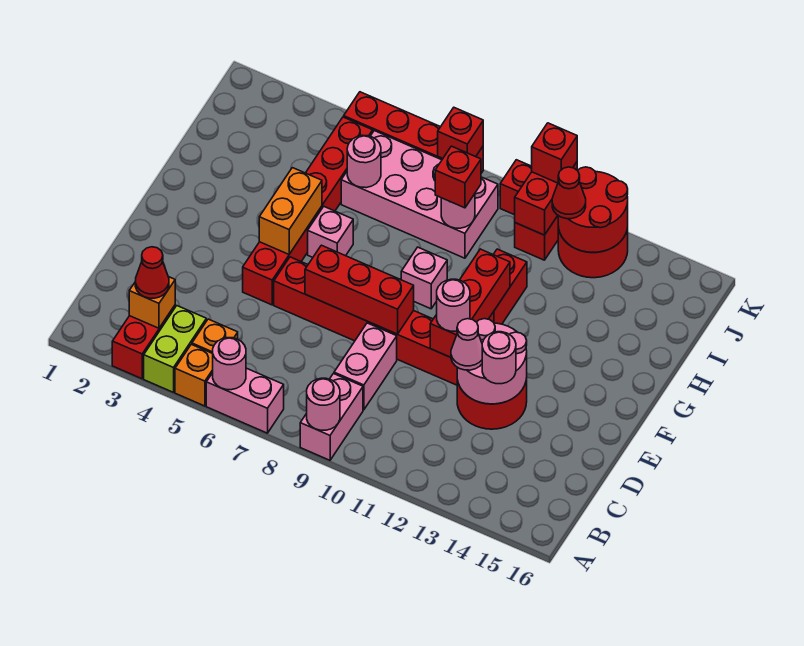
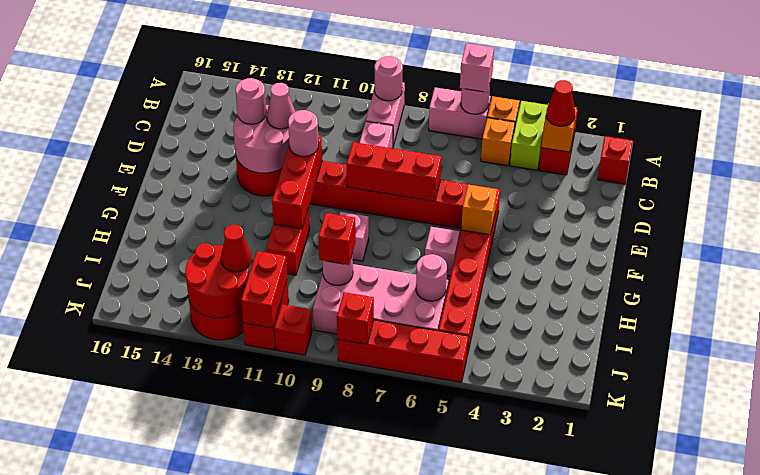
none -> pink 1x1 brick [460,43,494,92]
orange 1x2 brick [259,168,322,254] -> orange 1x1 brick [461,185,497,235]
red 1x1 brick [532,123,577,183] -> red 1x1 brick moved to [598,136,633,184]

